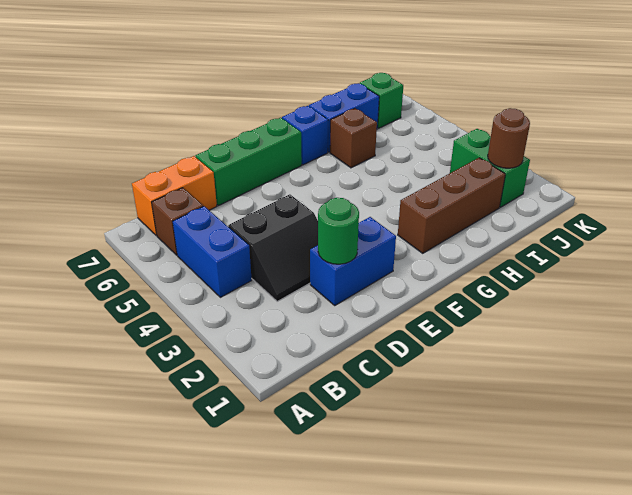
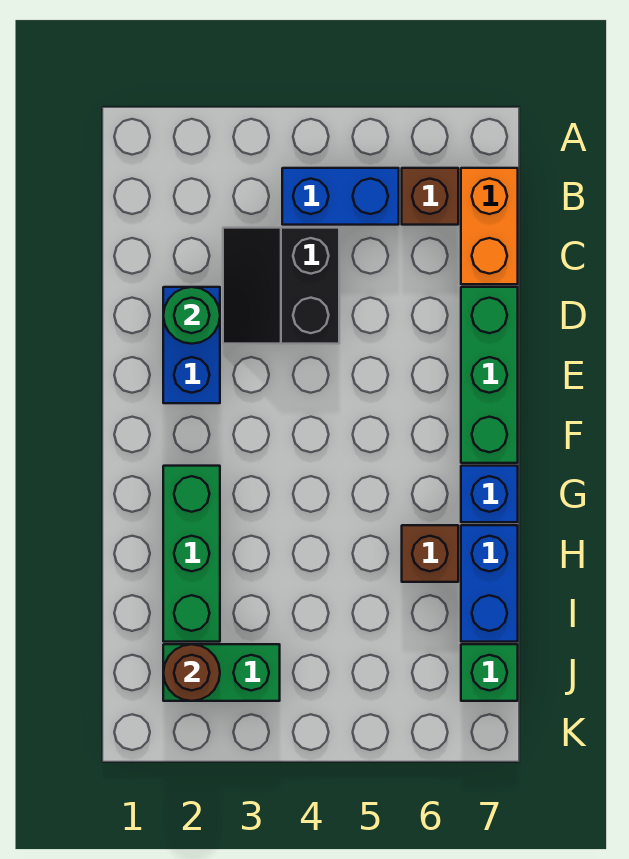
brown 1x3 brick [398,158,505,253] -> green 1x3 brick [163,466,220,642]

